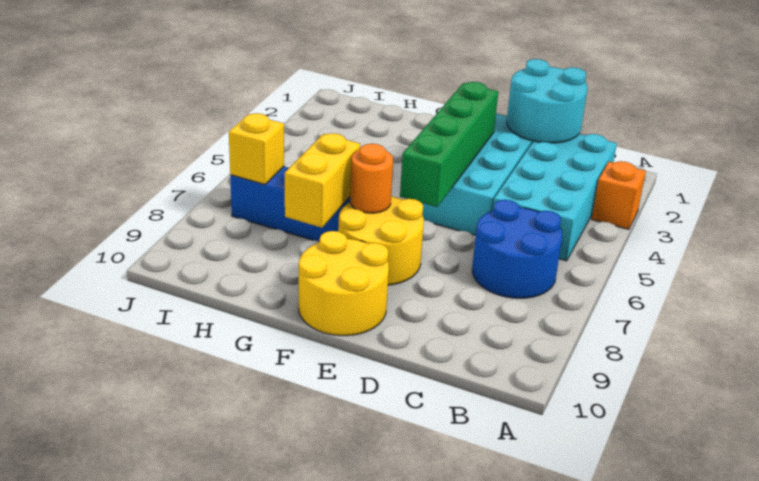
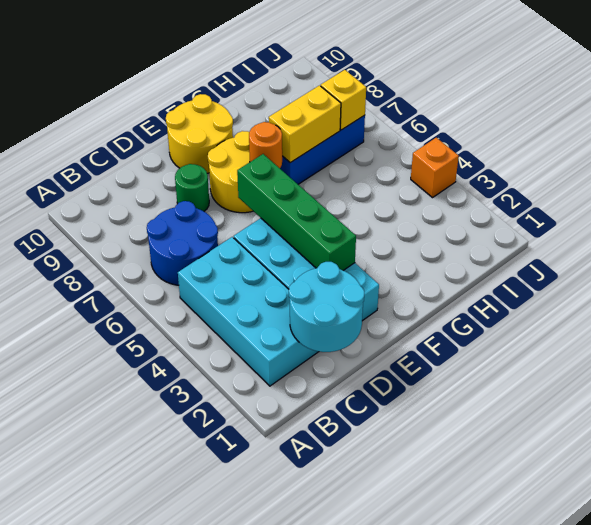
orange 1x1 brick [592,161,646,229] -> orange 1x1 brick moved to [411,138,459,198]
none -> green 1x1 round brick [175,164,209,211]
yellow 1x2 brick [285,133,360,228] -> yellow 1x2 brick turned to [269,86,341,163]

